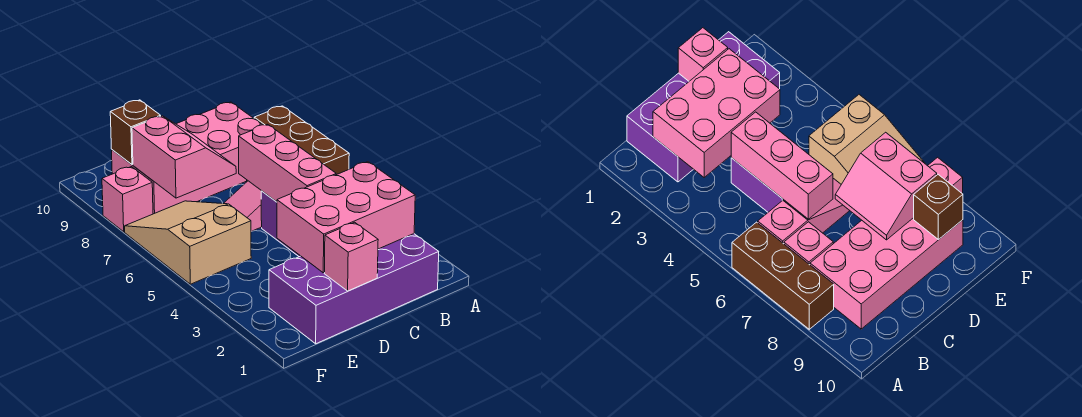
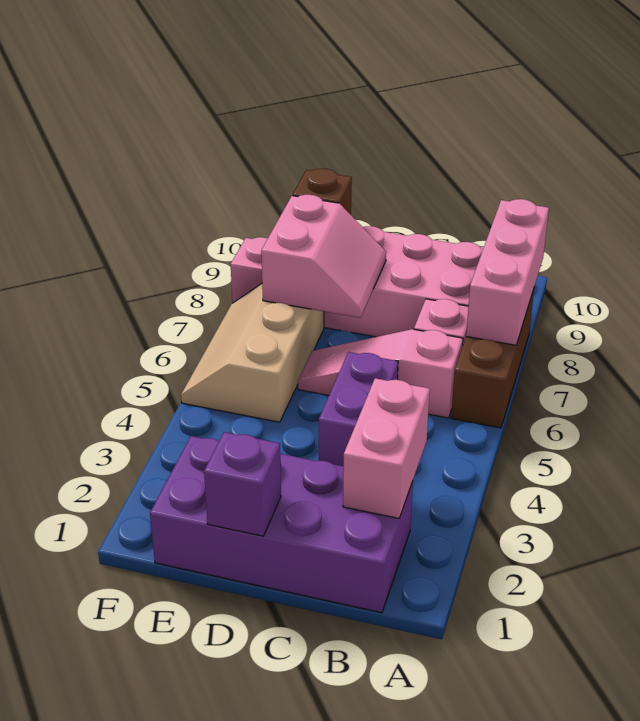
pink 2x3 brick [277,162,415,273] -> pink 1x2 brick [343,378,430,518]
pink 1x3 brick [239,124,336,202] -> pink 1x3 brick moved to [466,199,549,345]
pink 1x1 brick [324,222,378,291] -> purple 1x1 brick [204,432,281,536]
tan 2x3 slope [125,201,251,284] -> tan 2x3 slope turned to [181,283,324,422]

